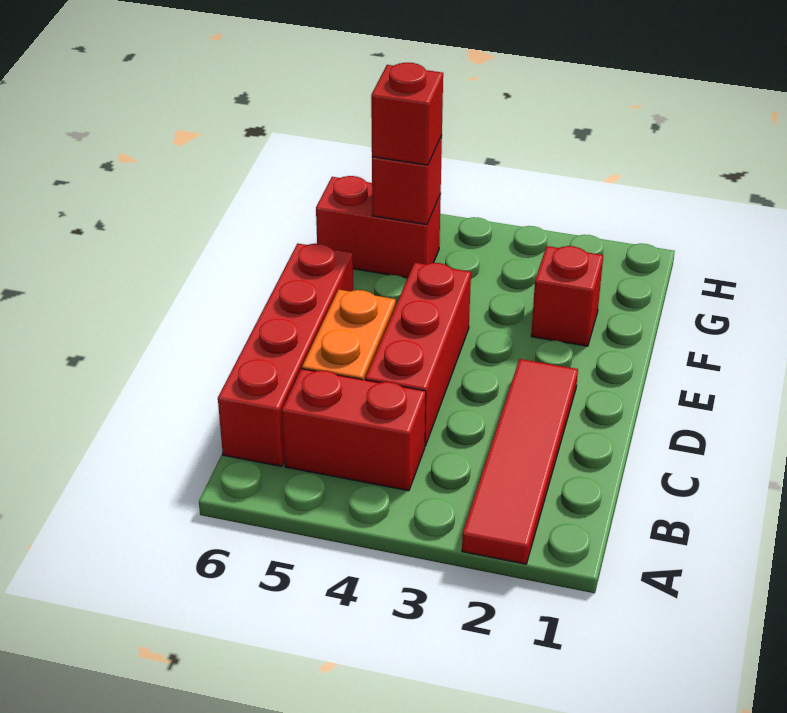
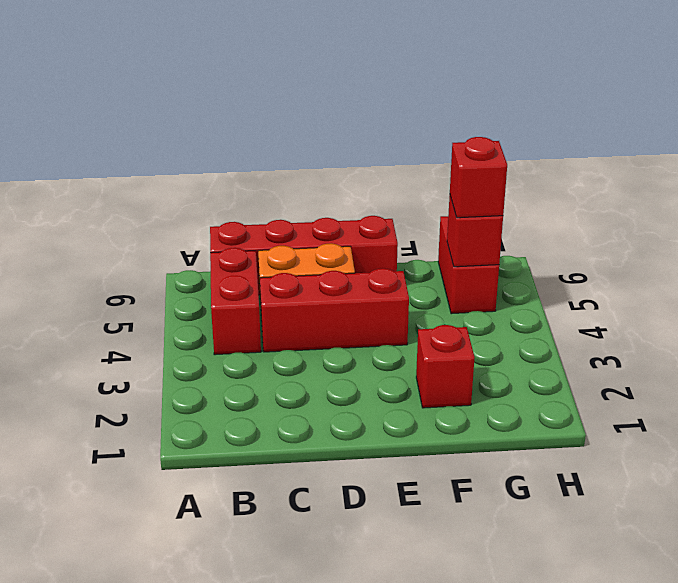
red 1x4 tile [462,359,578,564] -> none

